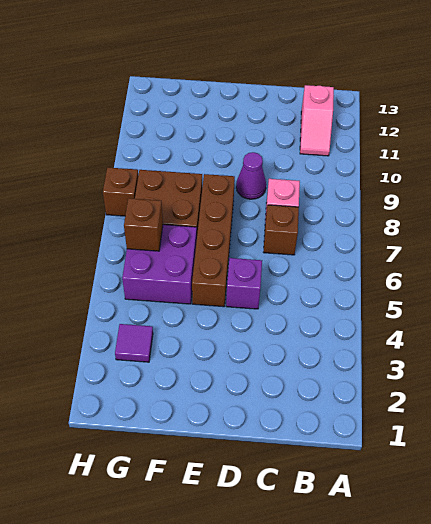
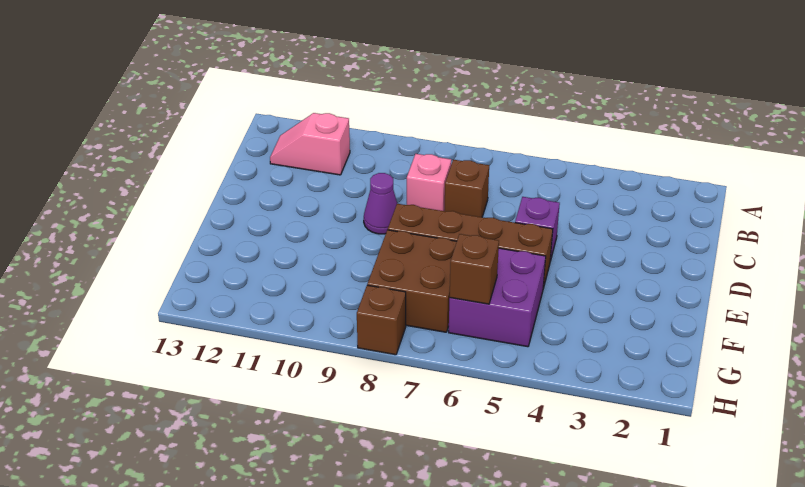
pink 1x2 slope [300,85,334,156] -> pink 1x2 slope turned to [270,113,350,175]
purple 1x1 tile [115,324,153,362] -> none

